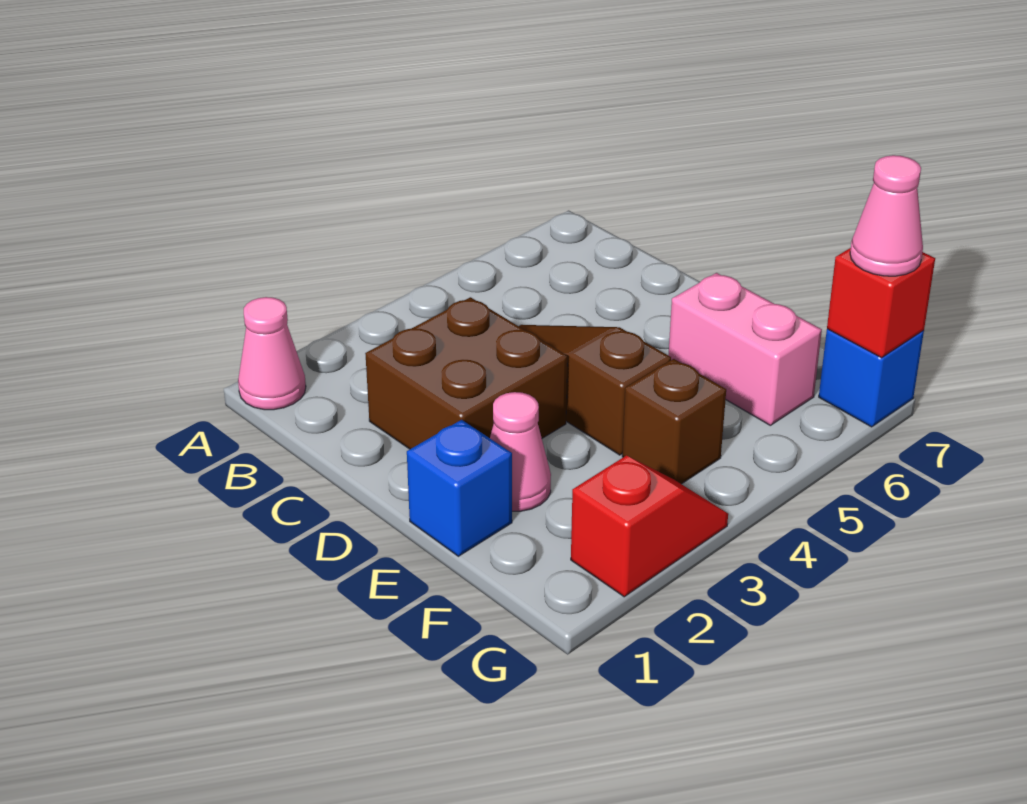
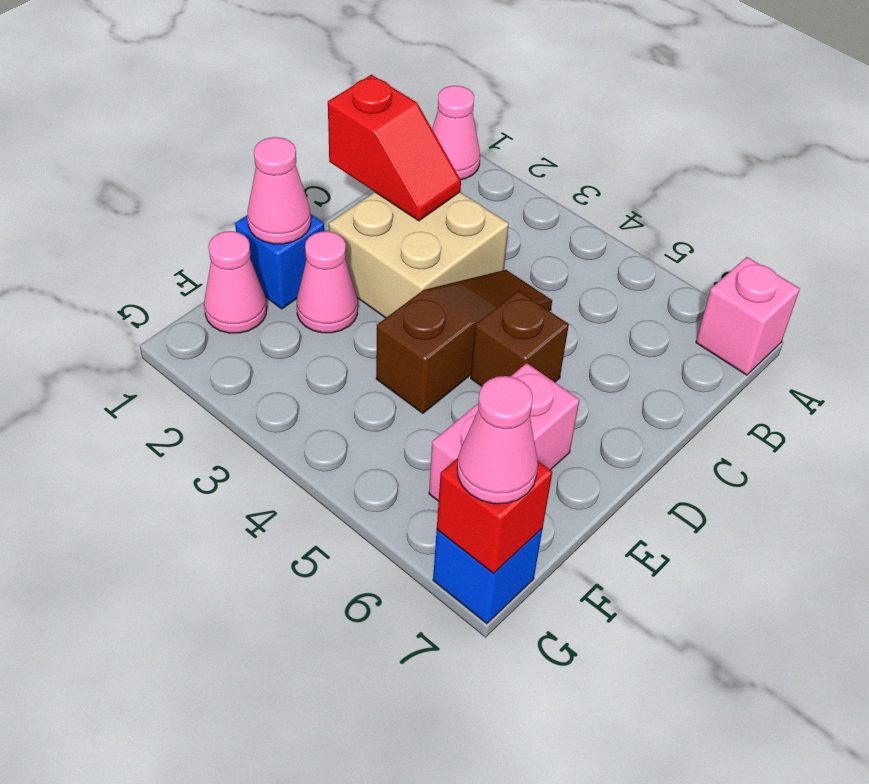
none -> pink 1x1 brick [696,257,800,375]
brown 2x2 brick [365,297,567,449] -> tan 2x2 brick [328,192,509,318]
none -> pink 1x1 cone [247,137,311,244]
none -> pink 1x1 cone [204,231,267,333]
brown 1x1 brick [622,359,726,484] -> brown 1x1 brick moved to [471,291,569,386]
red 1x2 slope [571,455,728,597] -> red 1x2 slope moved to [328,75,461,221]

